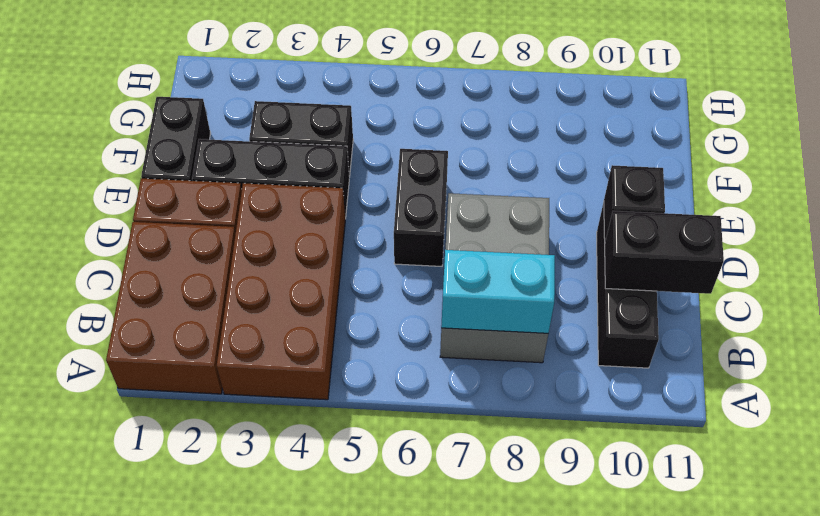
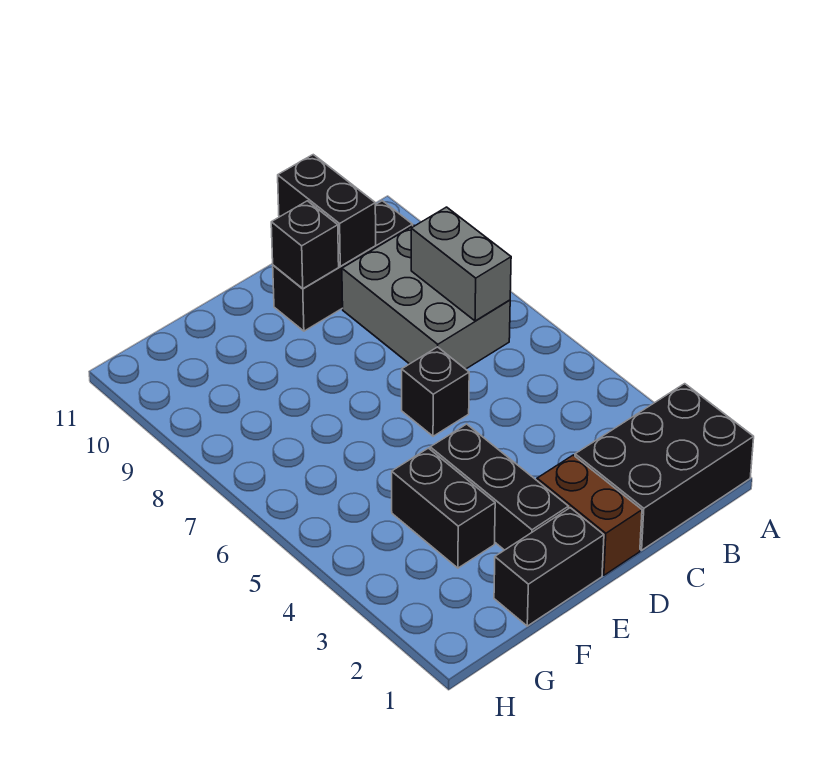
brown 2x3 brick [106,222,236,394] -> black 2x3 brick [575,384,754,550]
brown 2x4 brick [217,183,345,400] -> none
grey 2x3 brick [440,193,549,363] -> grey 2x3 brick turned to [342,226,510,369]
cyan 1x2 brick [441,250,555,333] -> grey 1x2 brick [411,207,511,321]
black 1x2 brick [394,149,448,266] -> black 1x1 brick [402,347,469,436]

